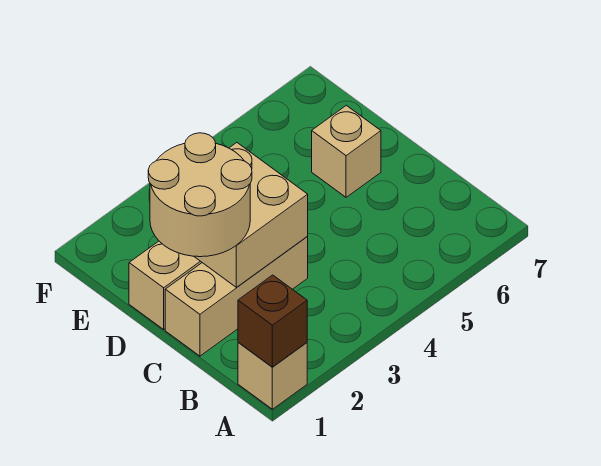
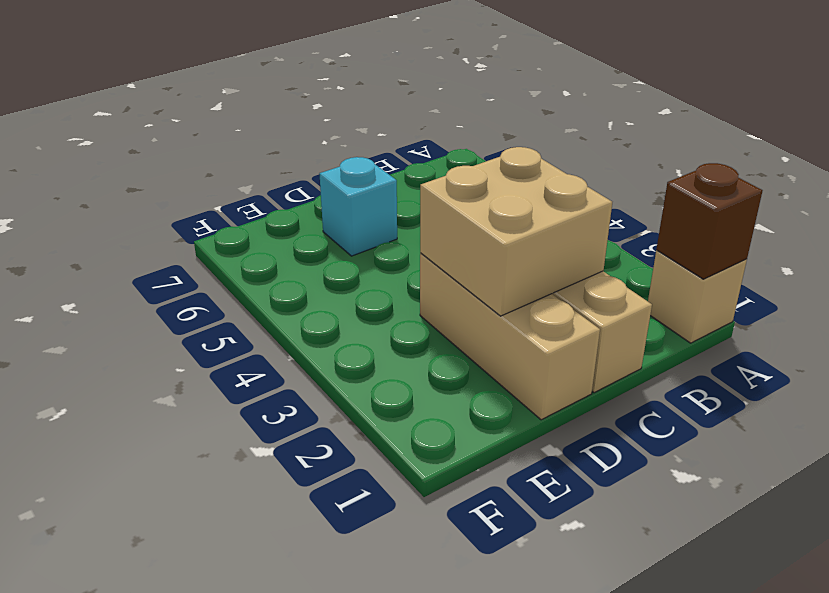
tan 2x2 round brick [148,133,252,257] -> none
tan 1x1 brick [312,105,381,197] -> cyan 1x1 brick [319,157,397,256]

